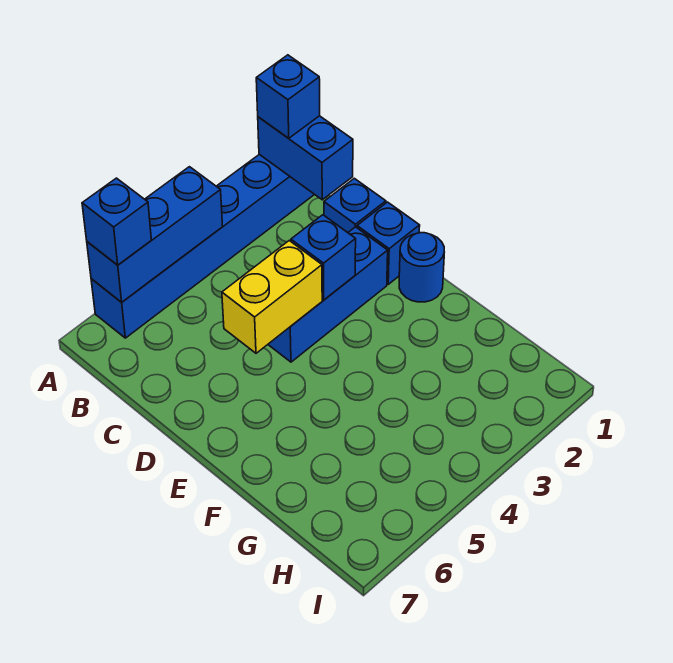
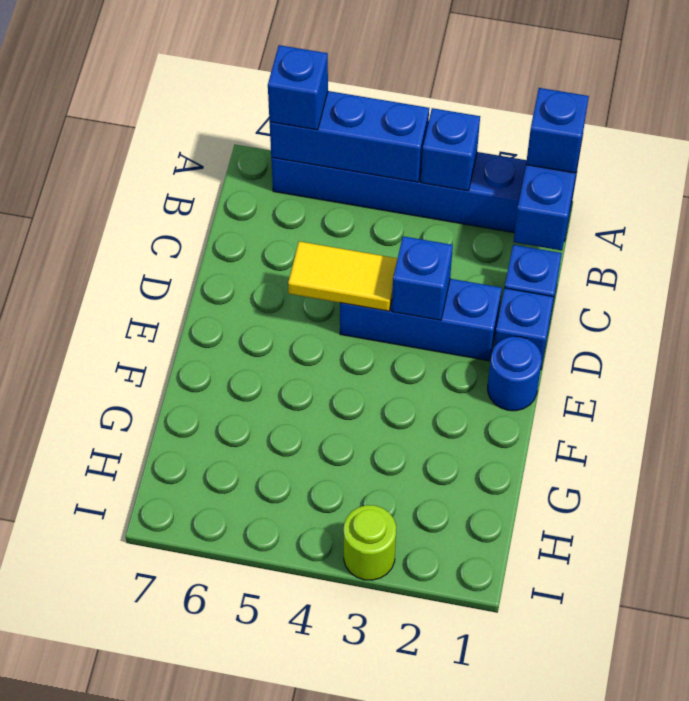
none -> blue 1x1 brick [421,108,480,191]
yellow 1x2 brick [222,241,322,353] -> yellow 1x2 tile [288,241,398,311]
none -> lime 1x1 round brick [344,505,396,580]

